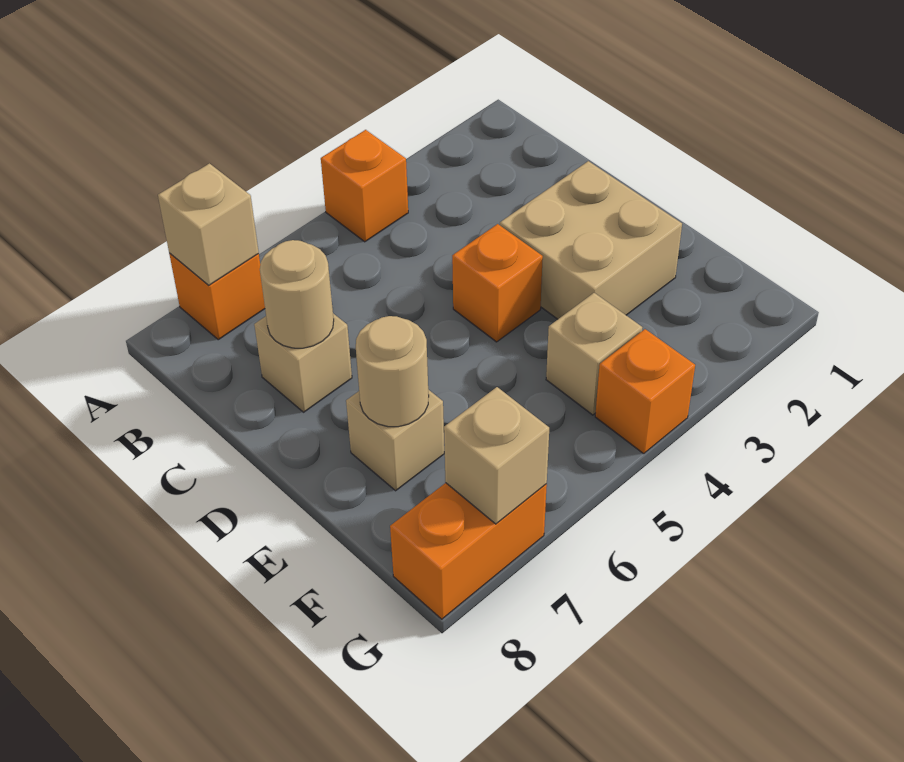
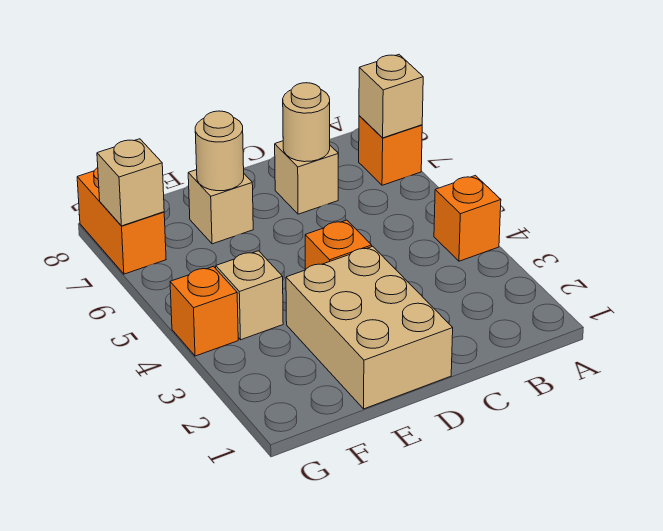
tan 2x2 brick [500,161,682,319] -> tan 2x3 brick [286,246,453,409]

